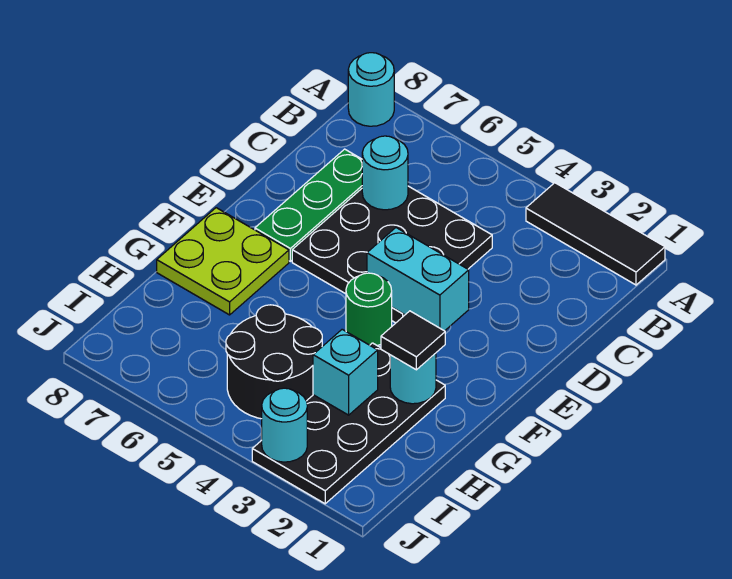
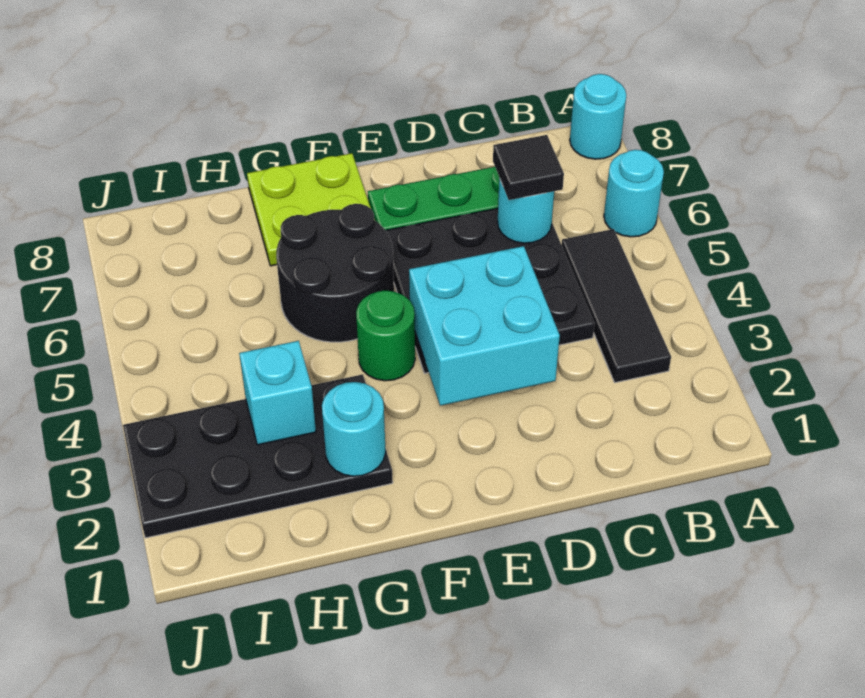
black 1x3 tile [526,183,665,285] -> black 1x3 tile moved to [562,229,671,383]
cyan 1x2 brick [367,228,469,331] -> cyan 2x2 brick [409,246,560,406]
black 1x1 tile [381,311,445,370] -> black 1x1 tile moved to [493,135,564,200]
black 2x2 round brick [226,305,322,419] -> black 2x2 round brick moved to [276,204,394,342]
cyan 1x1 round brick [262,388,307,462] -> cyan 1x1 round brick moved to [604,150,664,237]

